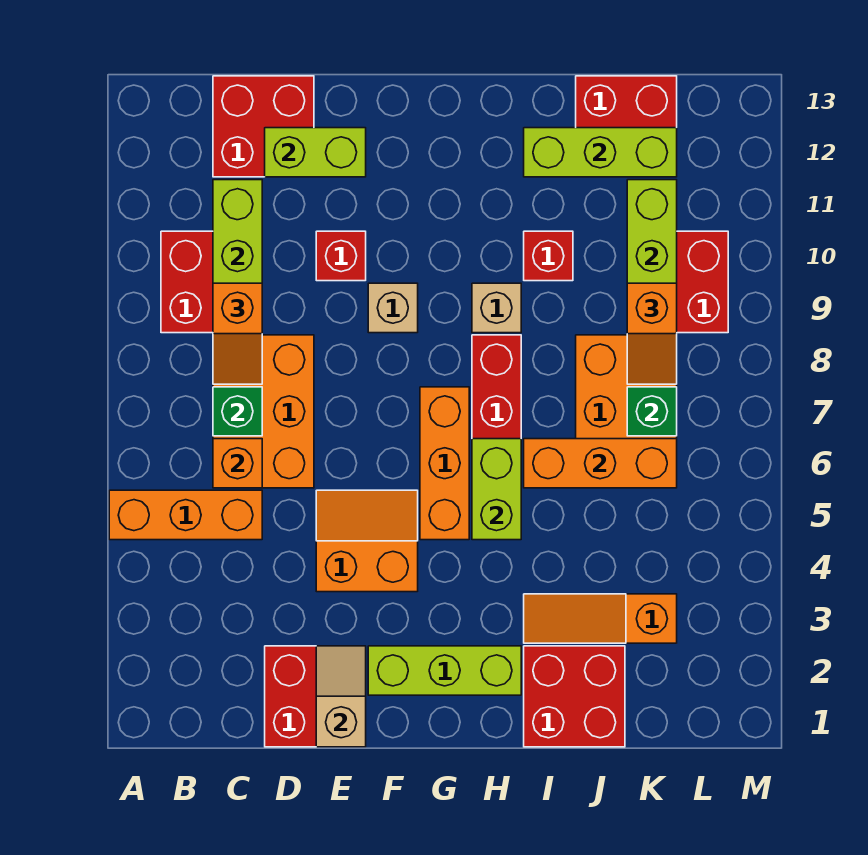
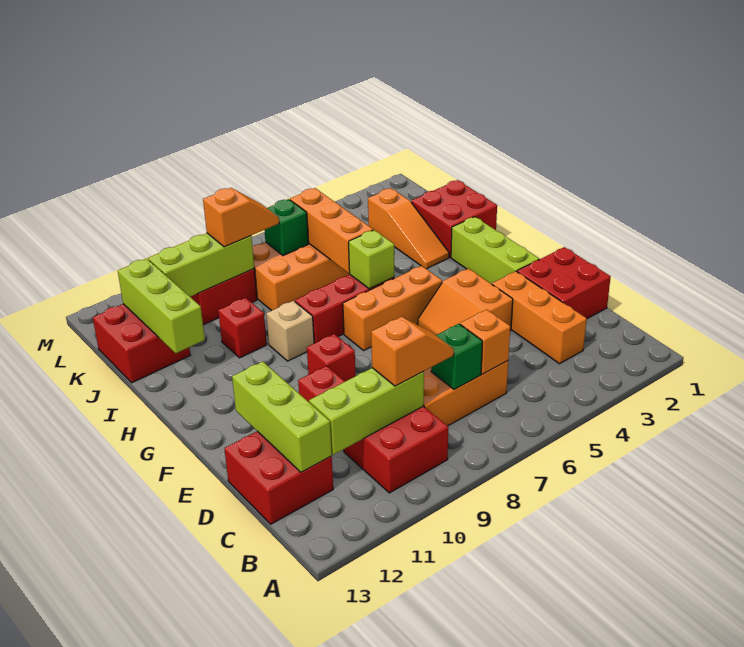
orange 1x3 brick [109,490,262,540] -> orange 1x3 brick moved to [492,271,587,364]
lime 1x2 brick [265,128,366,177] -> lime 1x3 brick [232,361,332,472]
tan 1x2 slope [316,646,366,747] -> none
tan 1x1 brick [368,283,418,333] -> red 1x1 brick [307,334,356,381]
lime 1x2 brick [472,439,521,540] -> lime 1x1 brick [349,230,394,289]

